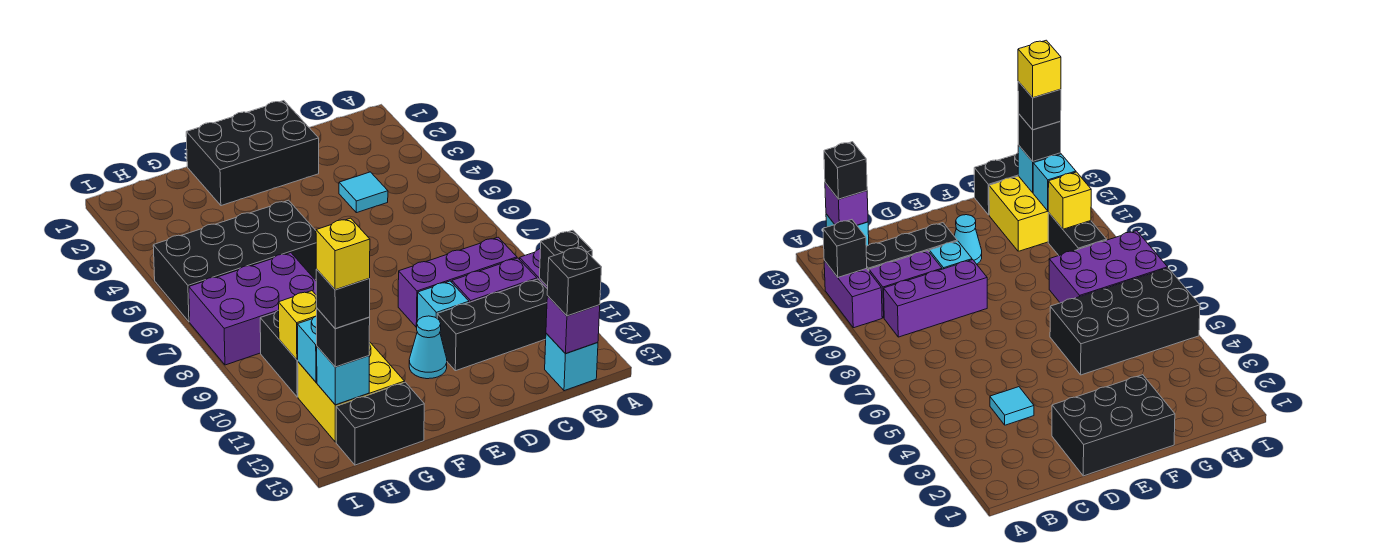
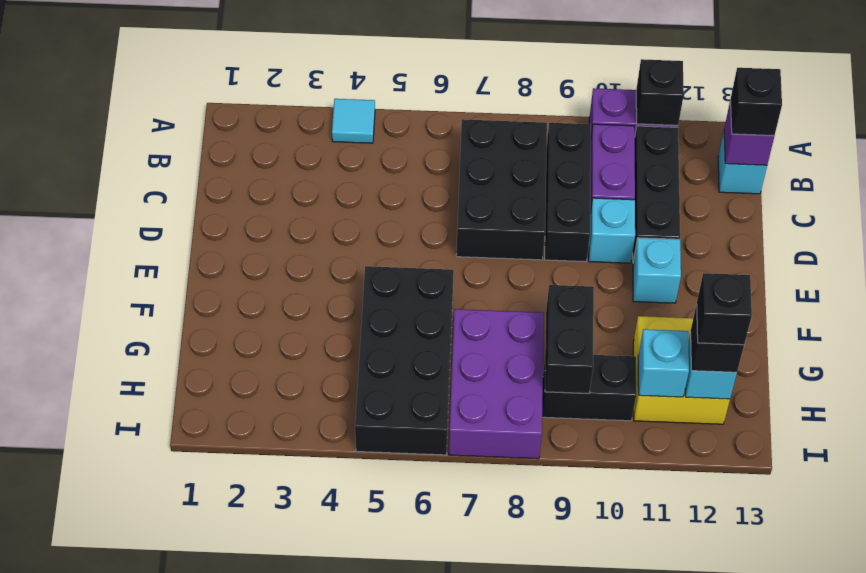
purple 1x3 brick [398,237,517,327] -> black 1x3 brick [545,123,591,262]
cyan 1x1 tile [339,172,388,213] -> cyan 1x1 tile moved to [332,99,375,143]
black 2x3 brick [186,101,319,206] -> black 2x3 brick moved to [456,119,547,260]
cyan 1x1 cone [409,316,447,379] -> cyan 1x1 brick [633,238,681,303]
black 1x2 brick [336,382,424,465] -> black 1x2 brick moved to [545,285,594,393]
yellow 1x1 brick [278,291,317,360] -> none
yellow 1x1 brick [316,218,370,290] -> none

